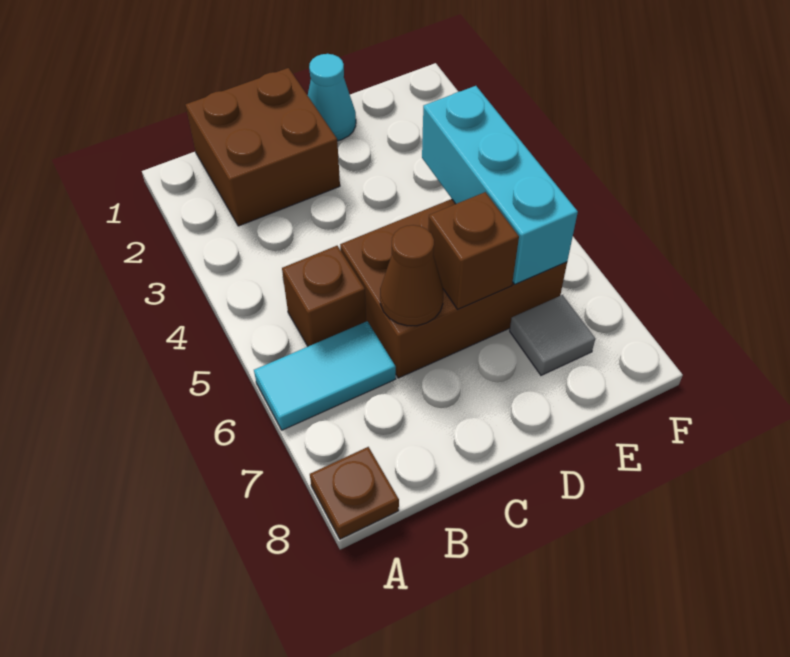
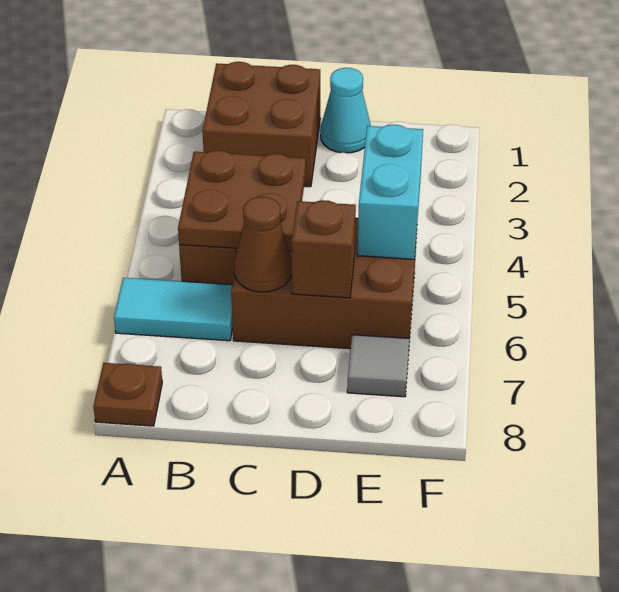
none -> brown 2x2 plate [178,150,306,252]
cyan 1x3 brick [422,86,578,284] -> cyan 1x2 brick [358,125,423,259]

